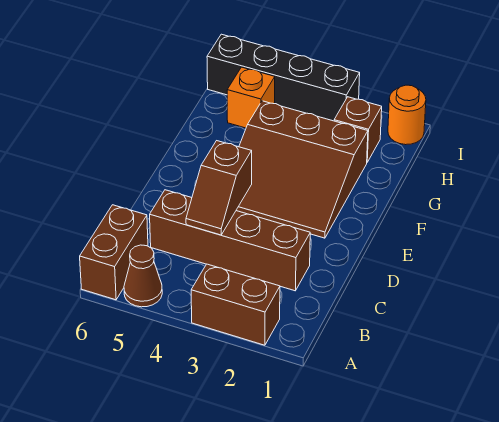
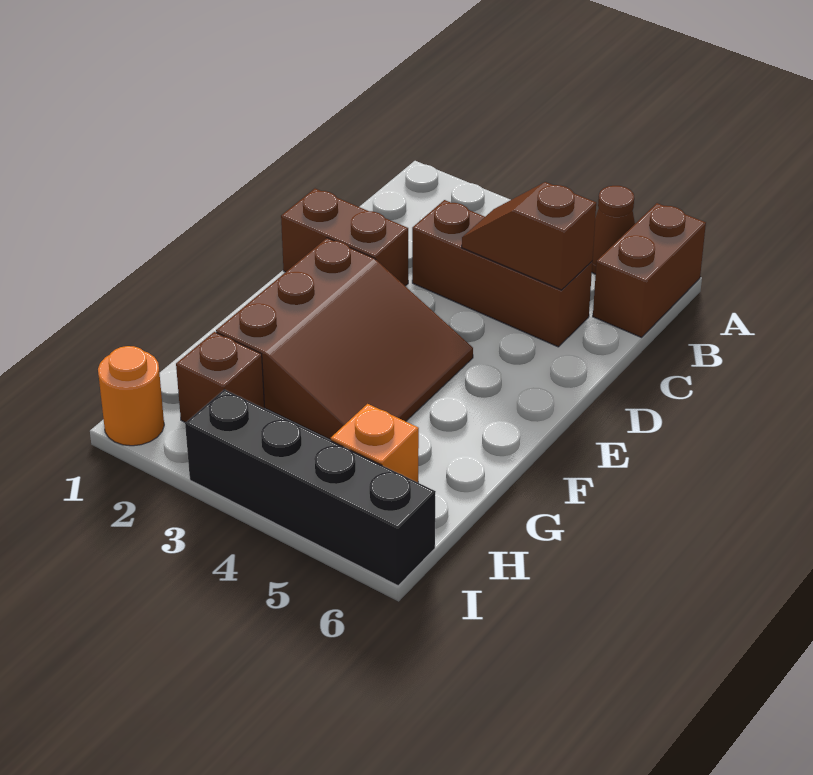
brown 1x2 brick [191,264,280,345] -> brown 1x2 brick moved to [281,189,408,286]
brown 1x4 brick [150,190,310,291] -> brown 1x3 brick [412,200,592,347]
brown 1x2 slope [186,141,252,235] -> brown 1x2 slope turned to [462,182,596,290]
brown 3x3 slope [236,101,368,238] -> brown 3x3 slope turned to [216,238,473,440]

